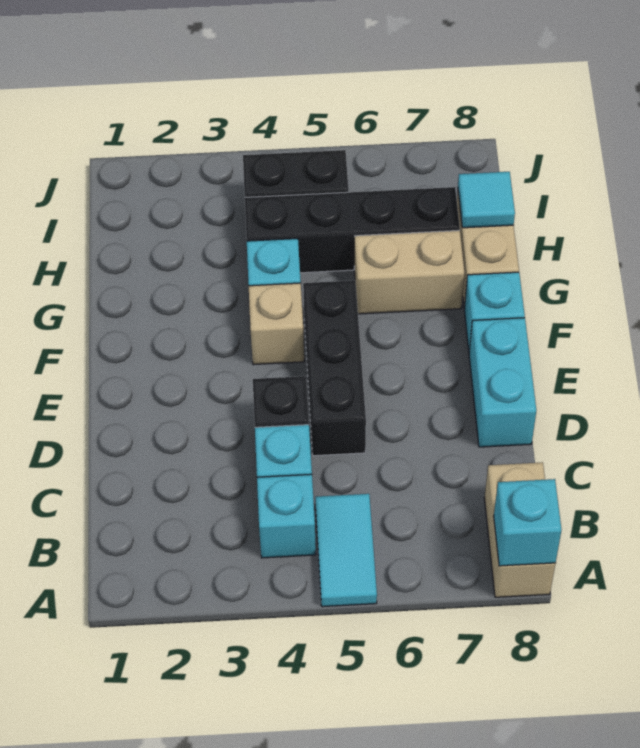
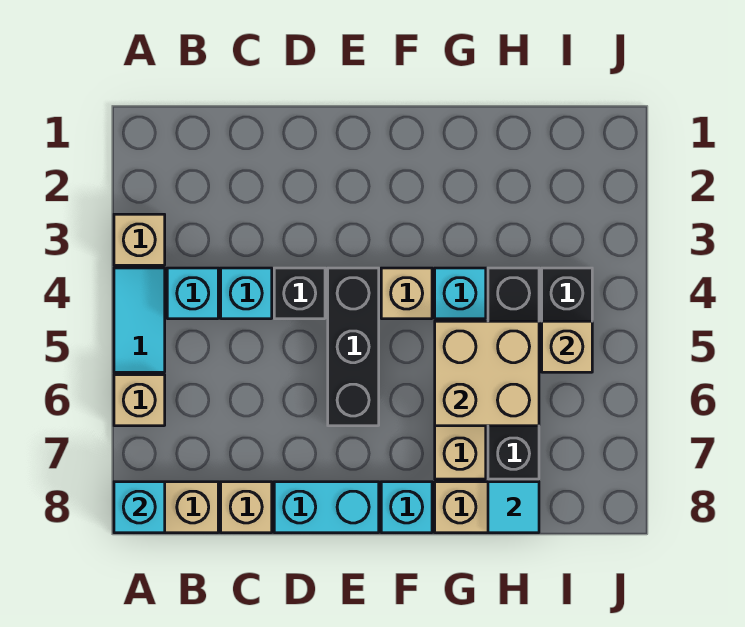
none -> tan 1x1 brick [114,214,165,265]
cyan 1x2 tile [315,494,377,607] -> cyan 1x2 tile turned to [114,268,165,372]
none -> tan 1x1 brick [114,375,165,426]
none -> tan 1x1 brick [221,482,272,533]
black 1x3 brick [303,280,366,456] -> black 1x3 brick turned to [328,268,379,426]
none -> tan 2x2 brick [435,321,539,426]
none -> tan 1x1 brick [542,321,592,372]

